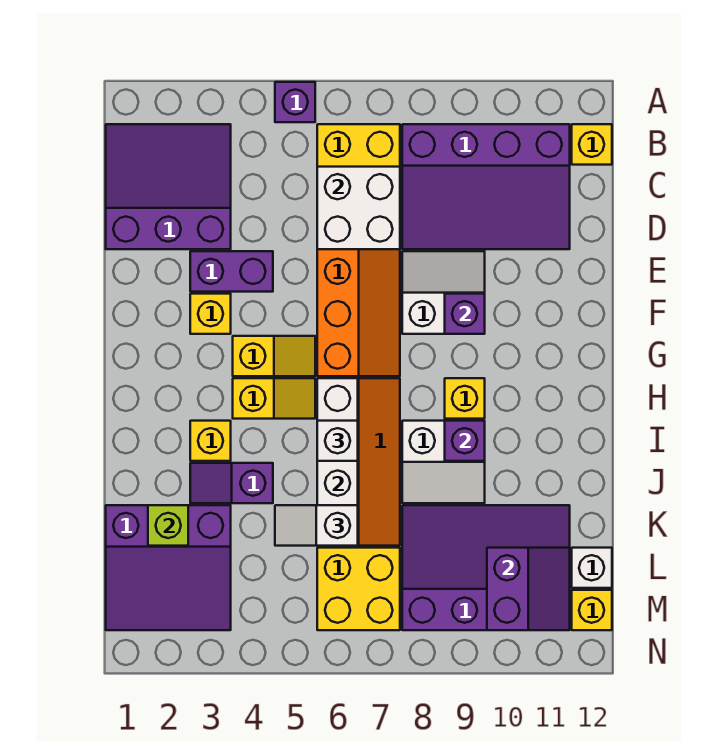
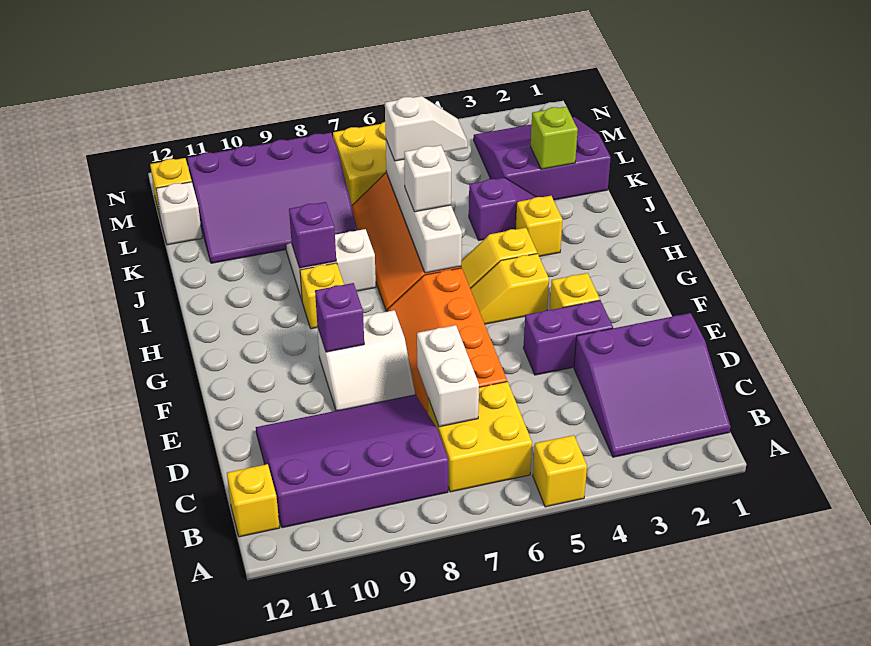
purple 1x1 brick [275,82,315,122] -> yellow 1x1 brick [533,435,587,507]
white 2x2 brick [317,167,400,249] -> white 1x2 brick [417,325,479,427]
purple 2x2 slope [487,548,570,630] -> none

